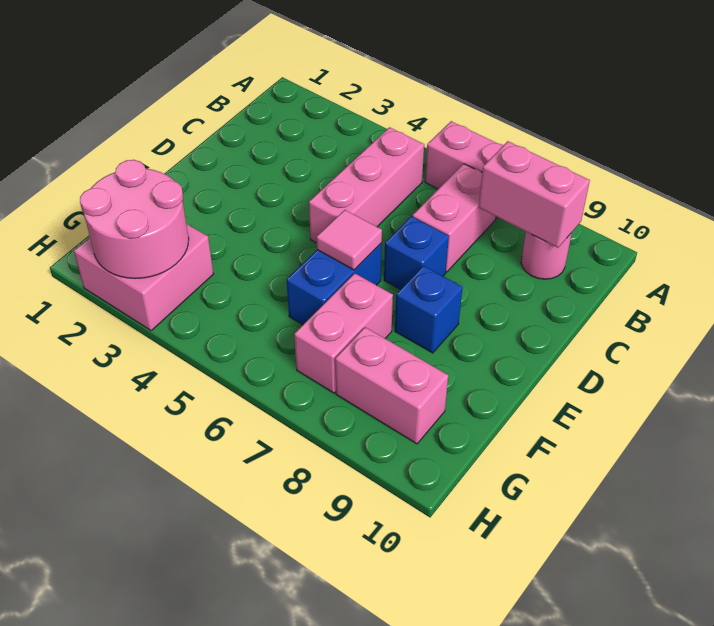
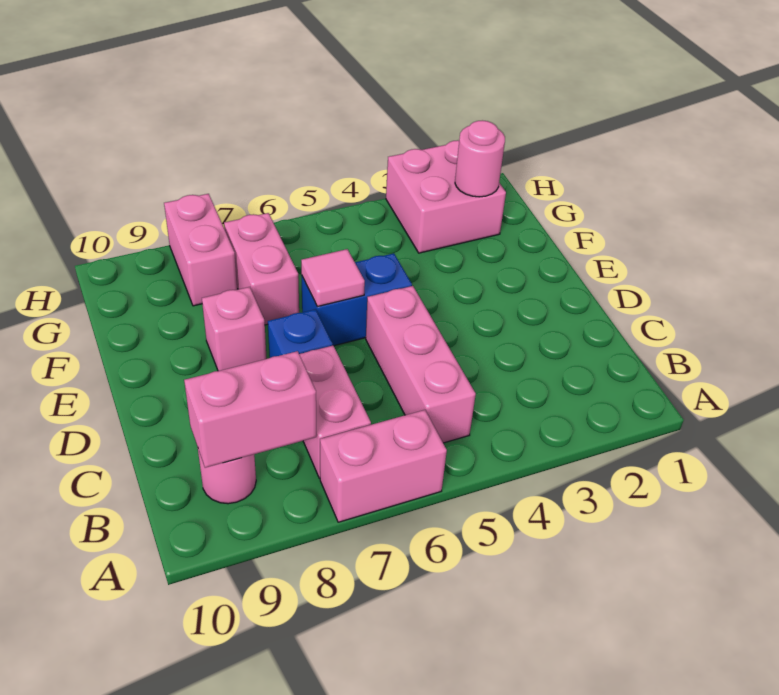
blue 1x2 brick [287,243,382,325] -> blue 1x2 brick turned to [302,253,412,346]
blue 1x1 brick [395,266,463,353] -> pink 1x1 brick [202,287,267,371]
pink 2x2 round brick [80,160,189,278] -> pink 1x1 round brick [455,120,505,197]
pink 1x2 brick [335,327,448,444] -> pink 1x2 brick turned to [164,194,238,306]

